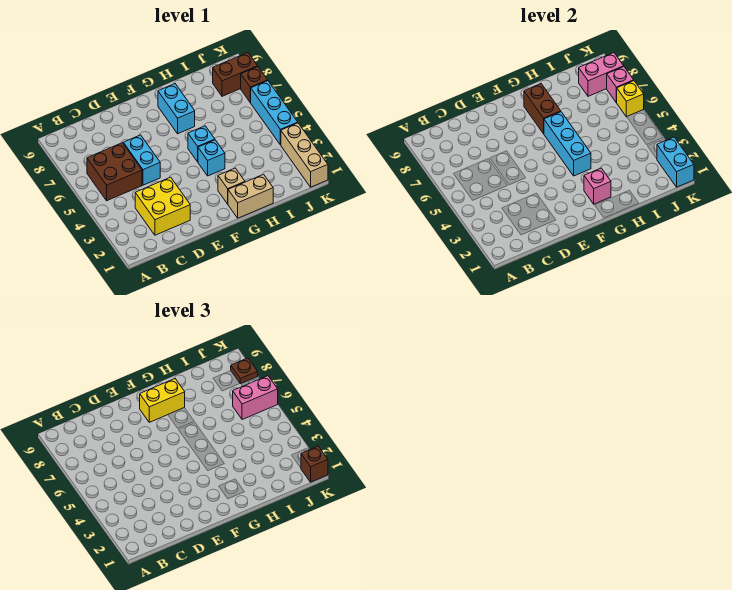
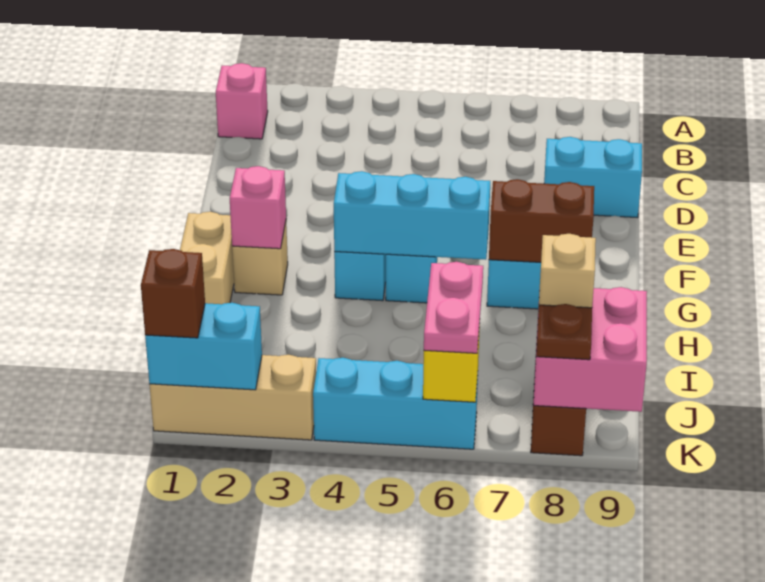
brown 2x2 brick [87,143,142,201] -> none
yellow 2x2 brick [135,177,190,235] -> none
cyan 1x2 brick [123,135,160,185] -> cyan 1x2 brick moved to [544,137,642,218]
yellow 1x2 brick [140,379,185,422] -> none
pink 1x2 brick [233,376,278,420] -> pink 1x2 plate [424,262,483,353]
pink 1x2 brick [579,53,624,96] -> pink 2x2 brick [533,287,647,412]
none -> tan 1x1 brick [539,234,596,308]
brown 1x1 brick [241,67,268,102] -> none
pink 1x1 brick [607,67,634,102] -> pink 1x1 brick moved to [216,63,268,139]

